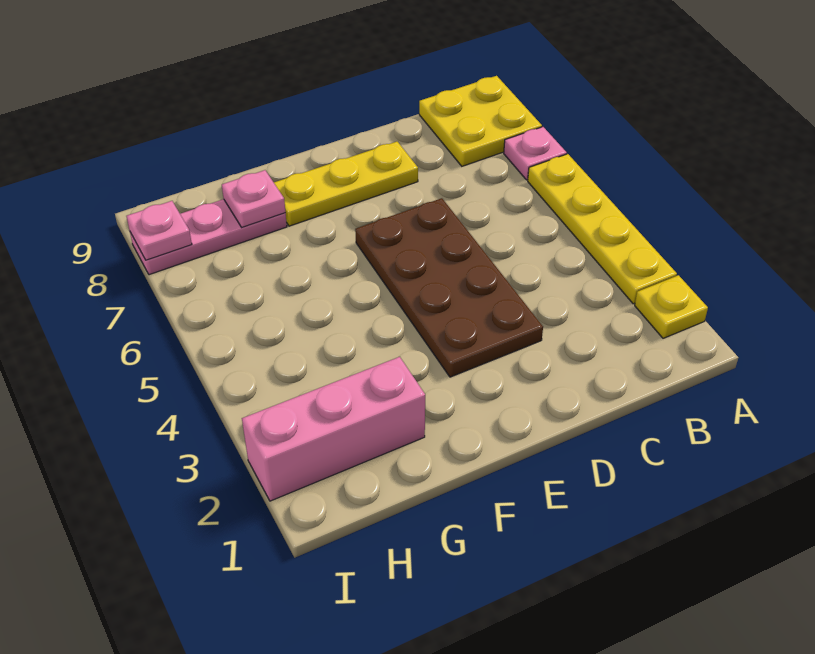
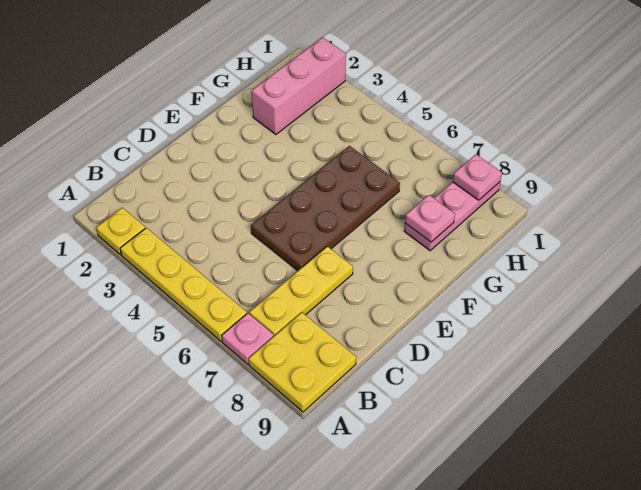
brown 2x4 plate [355,198,543,377] -> brown 2x4 plate turned to [251,146,400,271]
yellow 1x3 plate [274,142,418,226] -> yellow 1x3 plate moved to [249,246,353,336]

